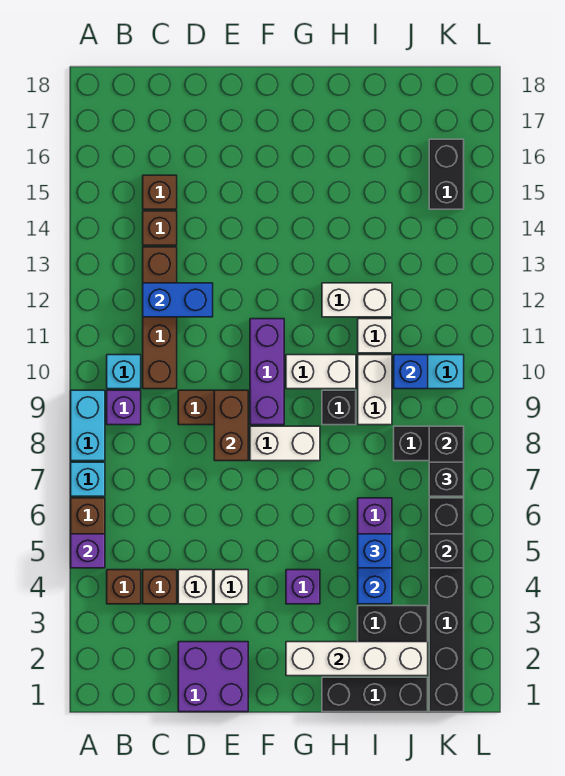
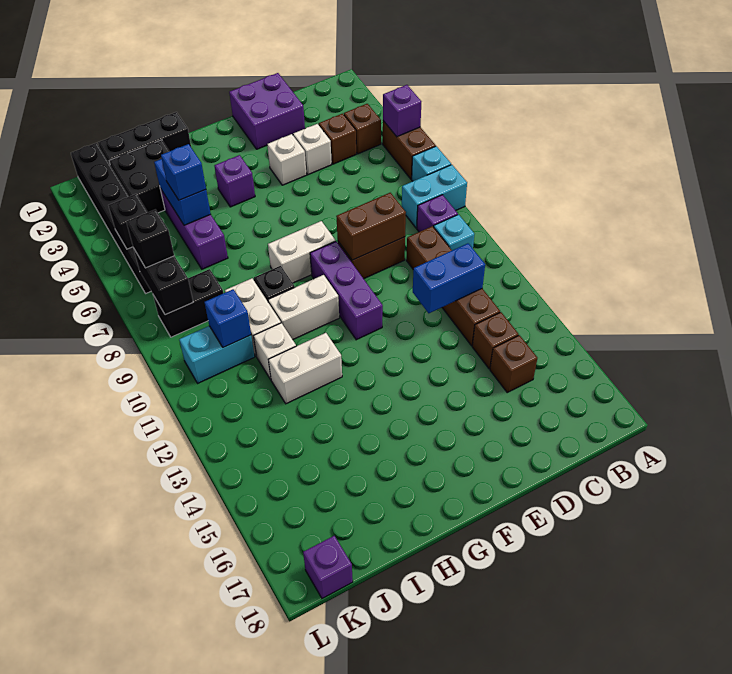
cyan 1x2 brick [71,390,105,461] -> cyan 1x2 brick turned to [402,165,467,228]
brown 1x2 brick [214,390,248,461] -> brown 1x2 brick turned to [336,193,406,260]
white 1x4 brick [286,642,428,676] -> none
black 1x2 brick [429,139,464,209] -> none
none -> purple 1x1 brick [303,536,353,598]

